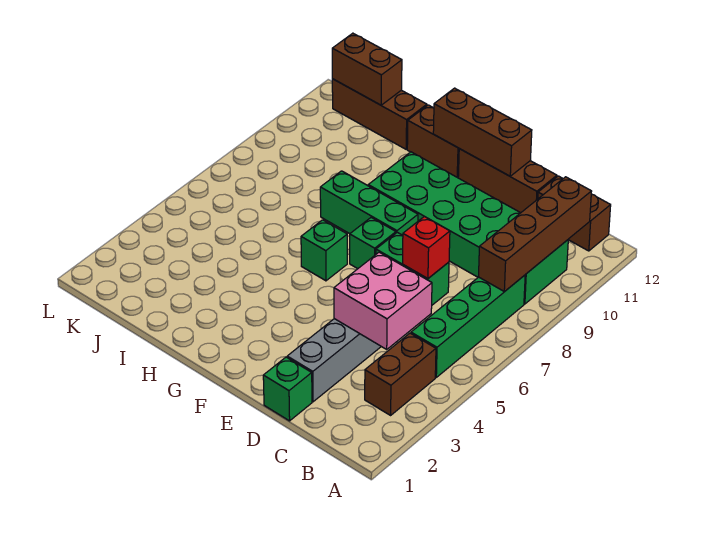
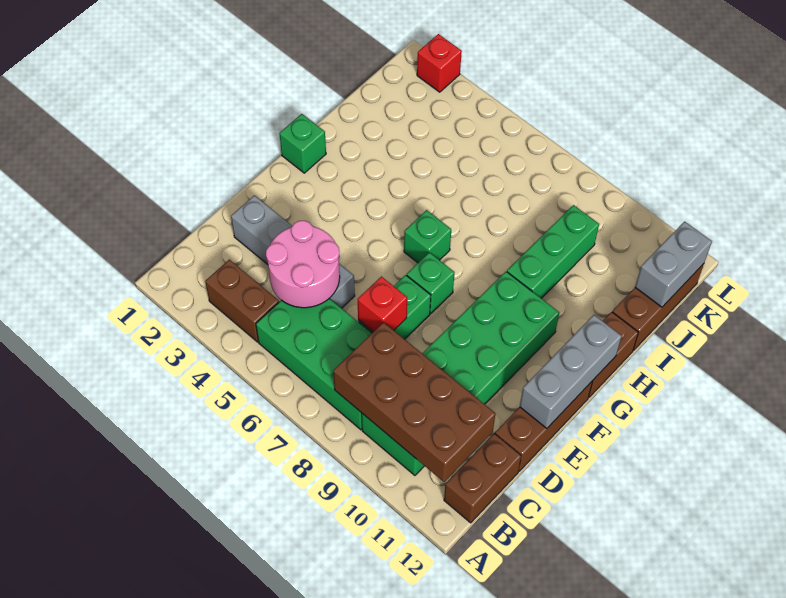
green 1x4 brick [411,275,525,377] -> green 2x4 brick [256,298,372,430]
brown 1x4 brick [478,177,592,292] -> brown 2x4 brick [333,322,495,482]
pink 2x2 brick [334,252,432,349] -> pink 2x2 round brick [266,221,340,308]
green 1x1 brick [263,357,312,421] -> green 1x1 brick moved to [279,114,326,173]
brown 1x3 brick [433,88,532,176] -> grey 1x3 brick [520,315,622,428]
green 1x3 brick [320,171,418,235] -> green 1x3 brick moved to [507,205,599,298]
brown 1x2 brick [332,33,402,105] -> grey 1x2 brick [635,221,712,307]
none -> red 1x1 brick [417,34,462,92]

